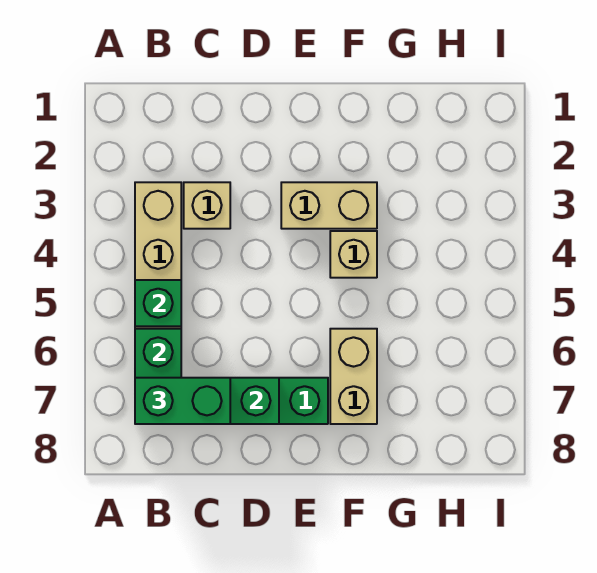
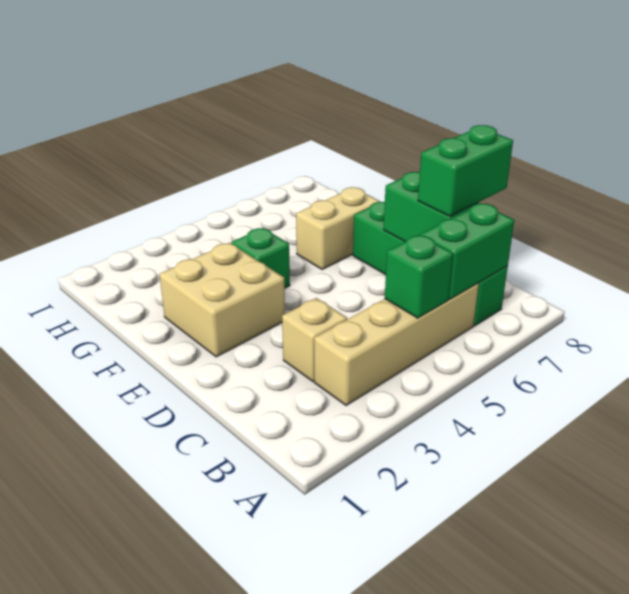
green 1x2 brick [135,378,230,424] -> green 1x2 brick turned to [418,125,513,216]
tan 1x2 brick [281,182,377,229] -> tan 2x2 brick [160,243,285,357]
tan 1x1 brick [330,231,377,278] -> green 1x1 brick [231,228,290,288]

